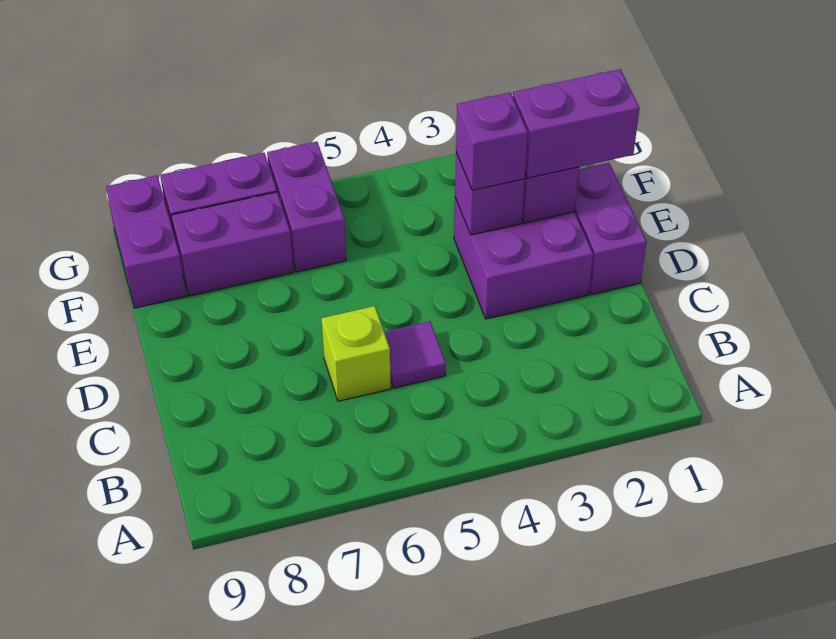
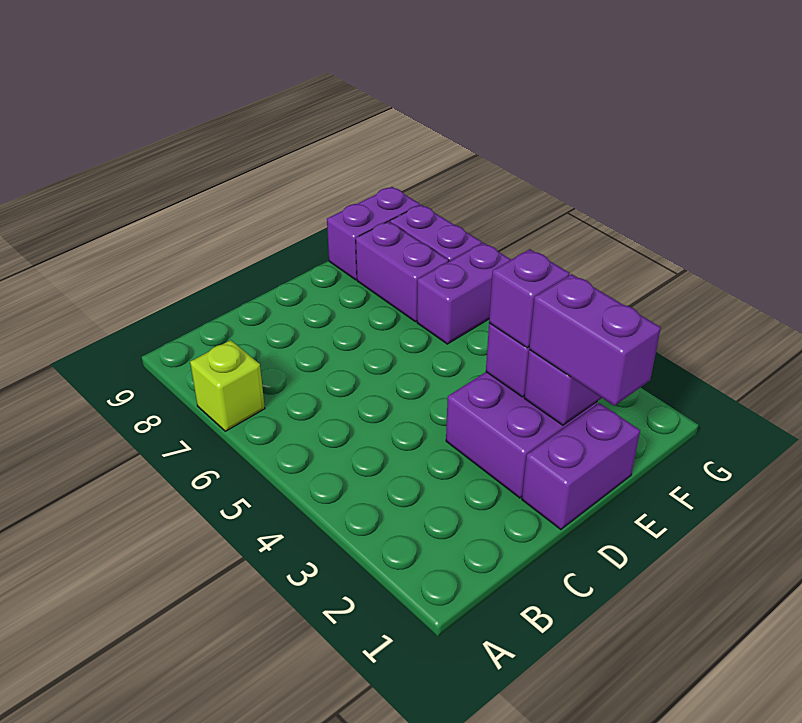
purple 1x1 tile [384,321,446,388] -> none
lime 1x1 brick [321,306,391,401] -> lime 1x1 brick moved to [190,340,265,431]

